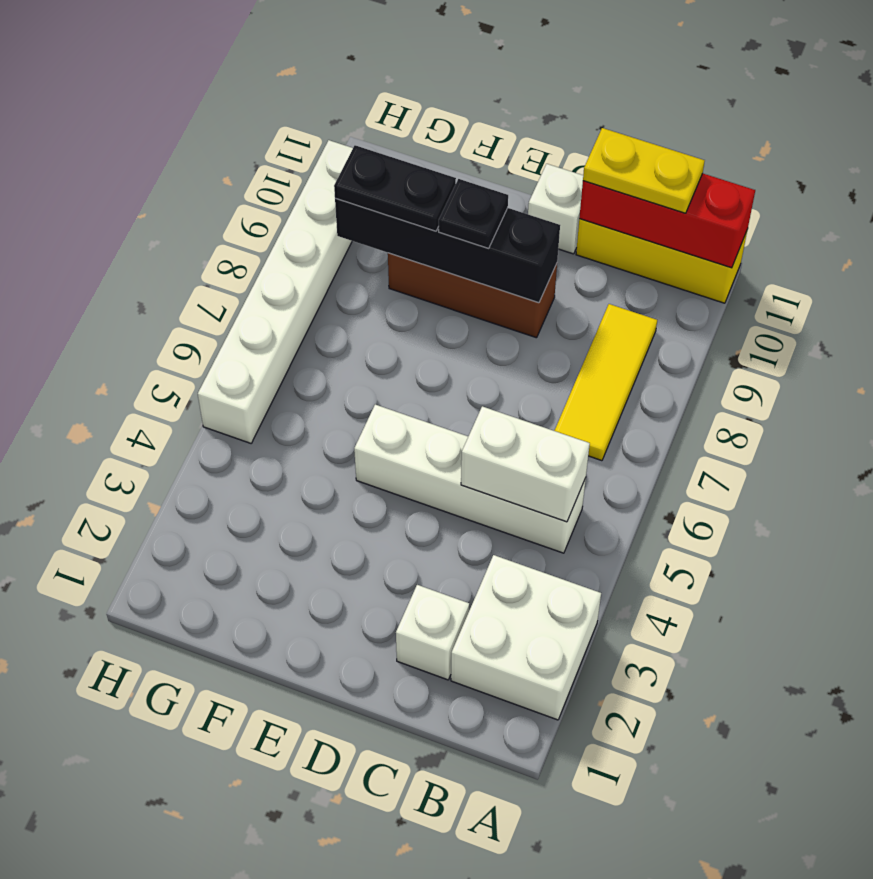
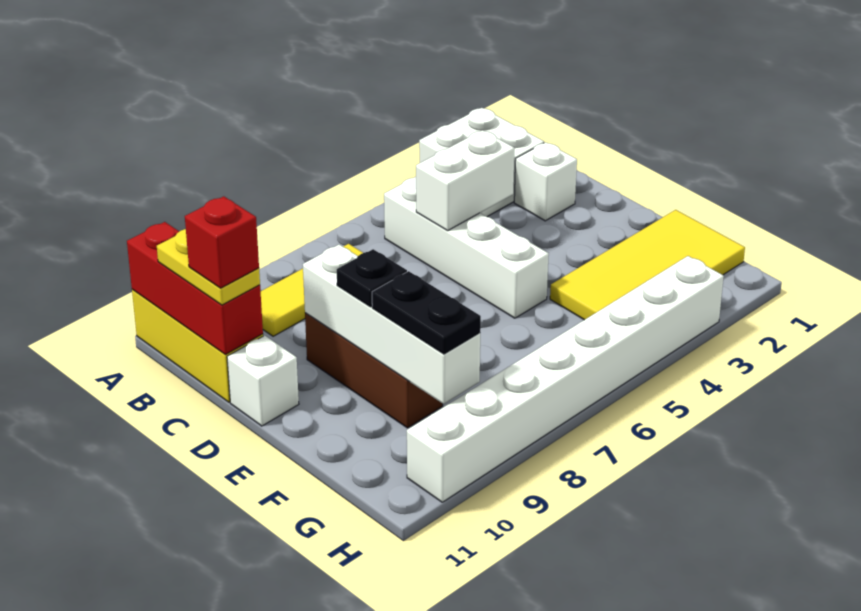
white 1x2 brick [461,406,590,522] -> white 1x2 brick turned to [416,130,514,231]
none -> red 1x1 brick [185,196,259,288]
black 1x4 brick [335,198,560,303] -> white 1x4 brick [303,245,480,404]
none -> yellow 2x4 tile [550,210,745,320]
white 1x6 brick [198,140,353,443] -> white 1x8 brick [407,256,724,502]

